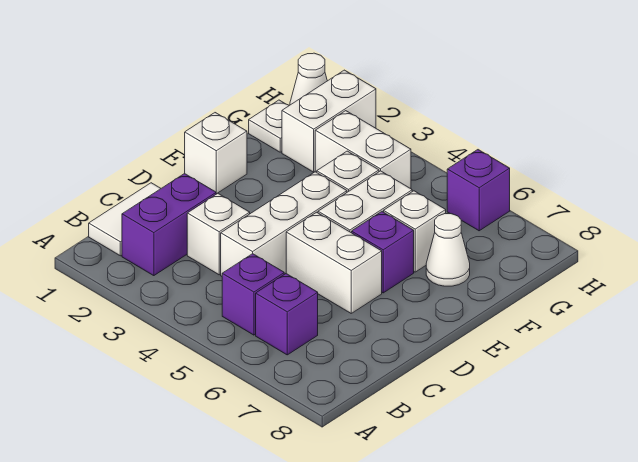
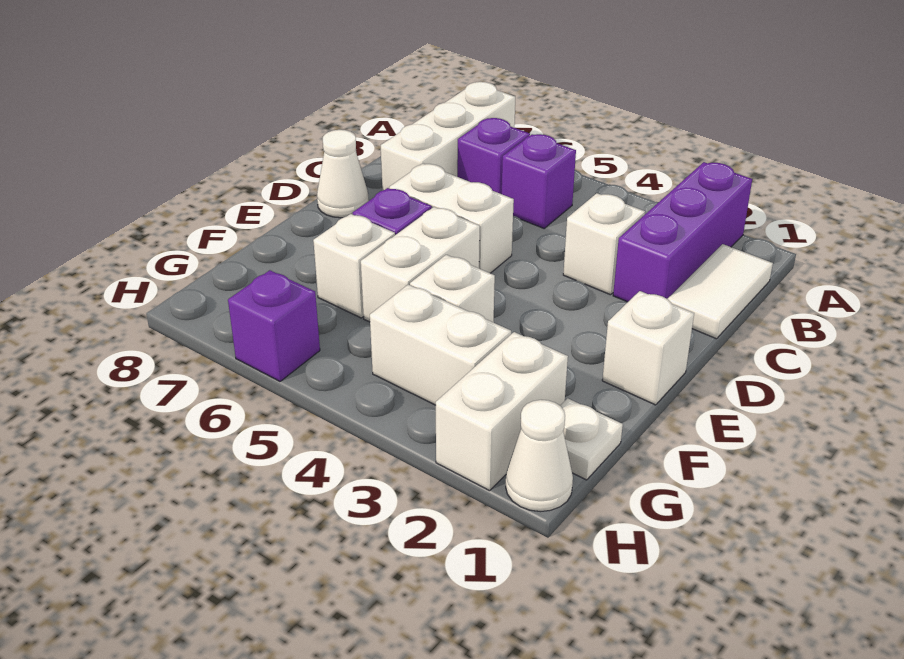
purple 1x2 brick [122,173,216,276] -> purple 1x3 brick [613,162,752,302]
white 1x3 brick [221,172,347,276] -> white 1x3 brick moved to [381,82,515,191]
white 1x1 cone [426,214,470,286] -> white 1x1 cone moved to [317,130,369,218]

